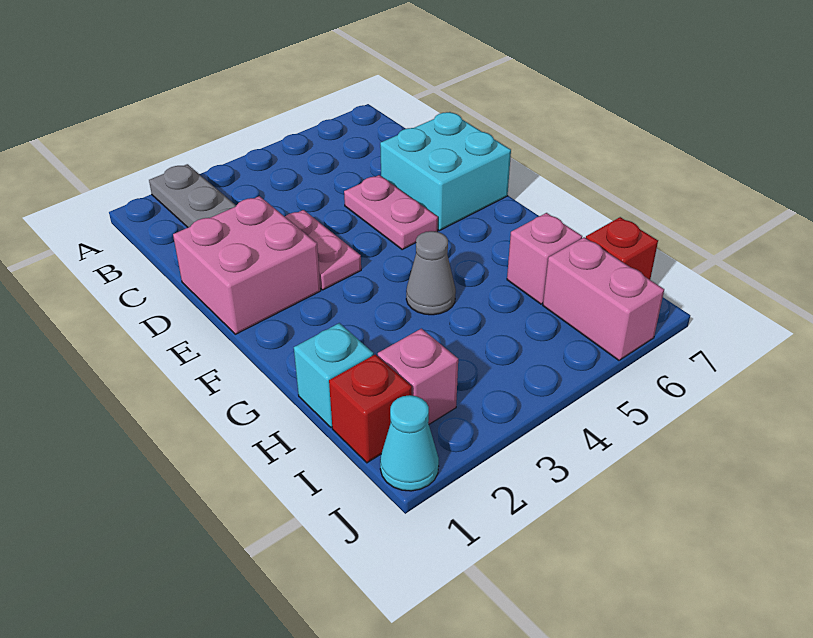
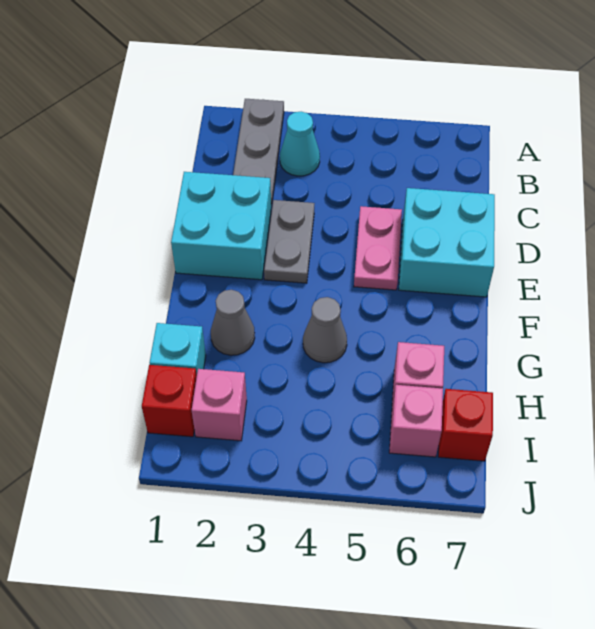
pink 2x2 brick [173,196,321,334] -> cyan 2x2 brick [171,172,271,280]
pink 1x2 plate [285,210,361,290] -> grey 1x2 plate [264,200,314,283]
none -> grey 1x1 cone [211,290,255,355]
pink 1x2 brick [543,237,664,360] -> pink 1x1 brick [389,385,443,457]
cyan 1x1 cone [380,395,439,491] -> cyan 1x1 cone moved to [280,112,320,176]

